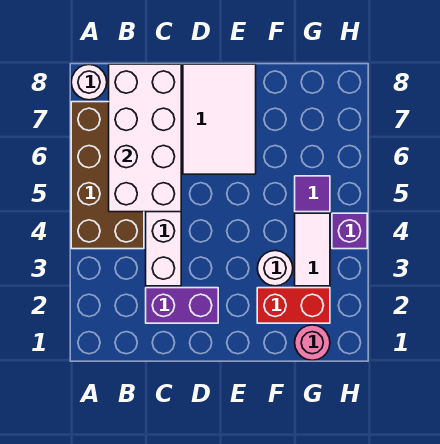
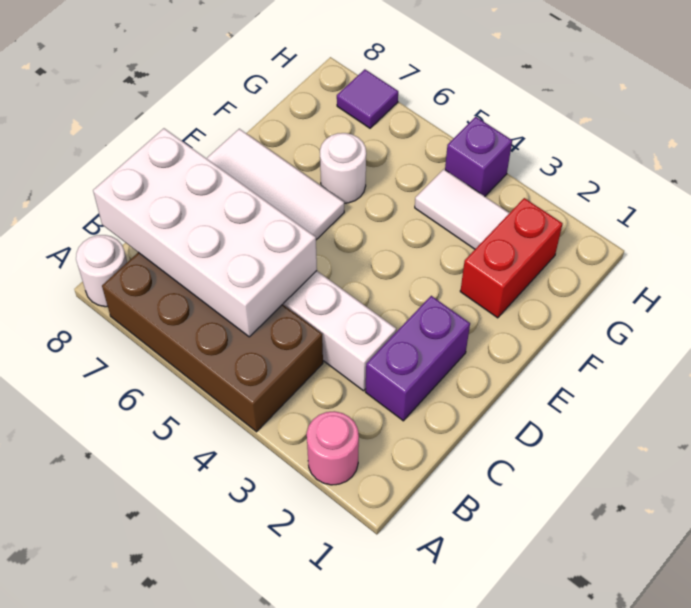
white 1x1 round brick [257,251,293,286] -> white 1x1 round brick moved to [320,133,366,203]
pink 1x1 round brick [295,325,330,360] -> pink 1x1 round brick moved to [307,411,359,485]
purple 1x1 tile [295,176,330,212] -> purple 1x1 tile moved to [337,69,398,128]

